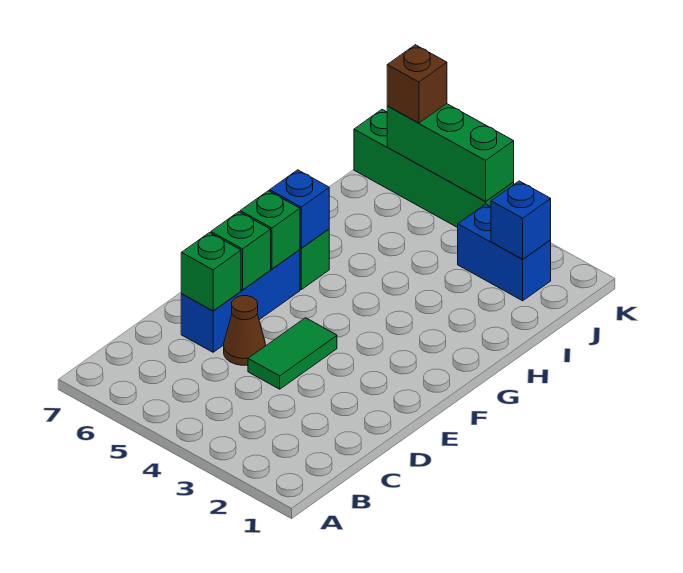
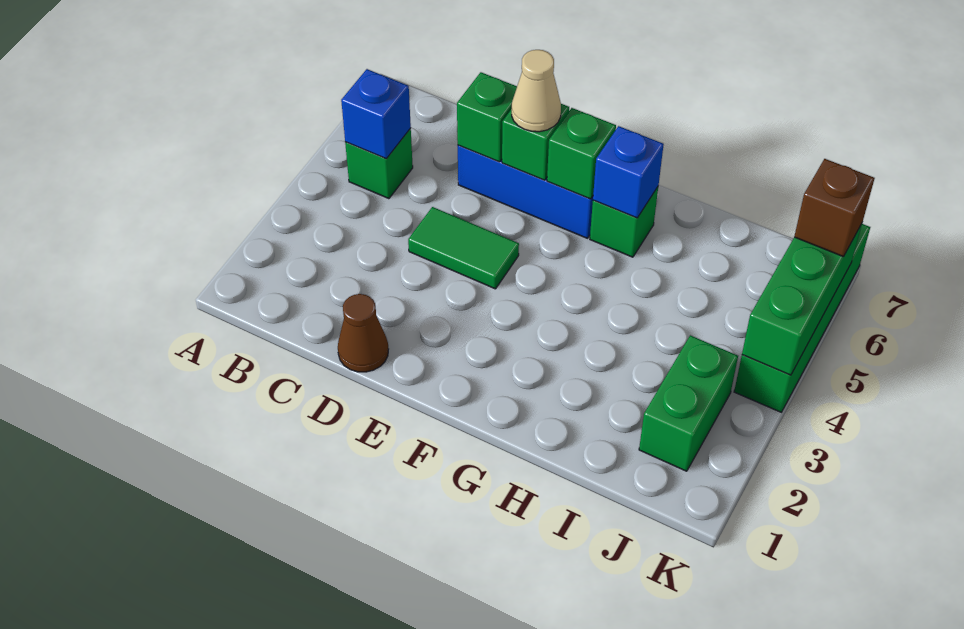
none -> green 1x1 brick [345,128,413,199]
brown 1x1 cone [224,296,266,365] -> brown 1x1 cone moved to [338,294,388,372]
none -> tan 1x1 cone [512,50,561,132]
blue 1x2 brick [458,204,551,301] -> green 1x2 brick [639,335,738,471]
blue 1x1 brick [491,181,551,259] -> blue 1x1 brick moved to [341,69,411,159]

